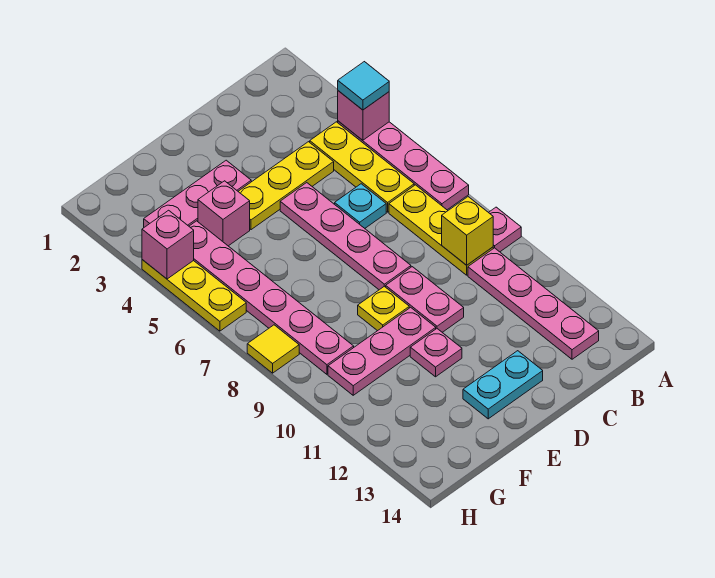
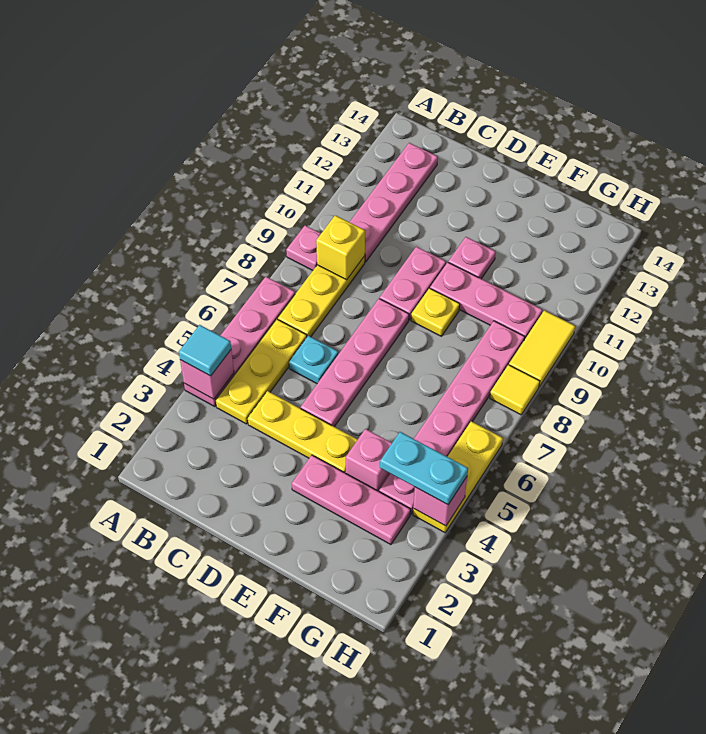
cyan 1x2 plate [463,351,543,419] -> cyan 1x2 plate moved to [380,432,468,505]
none -> yellow 1x2 tile [509,310,575,387]

